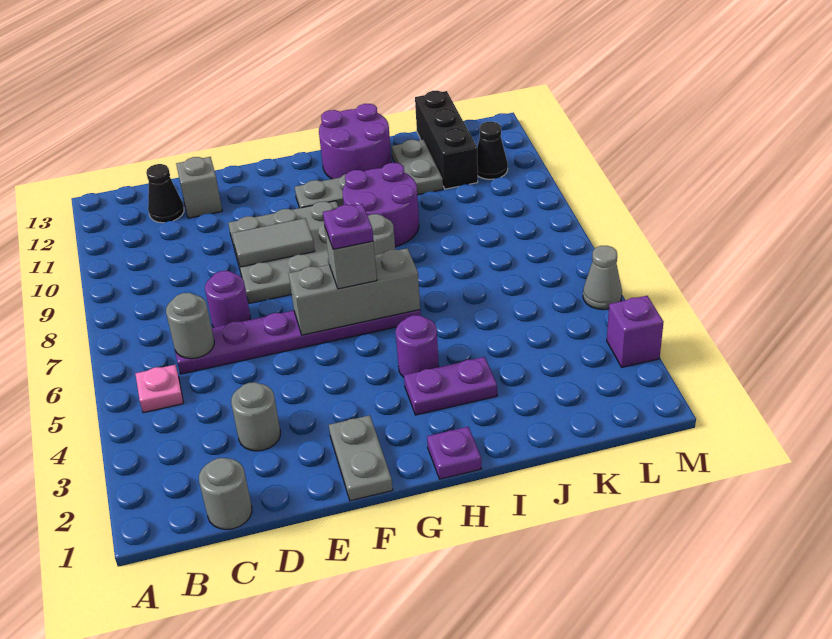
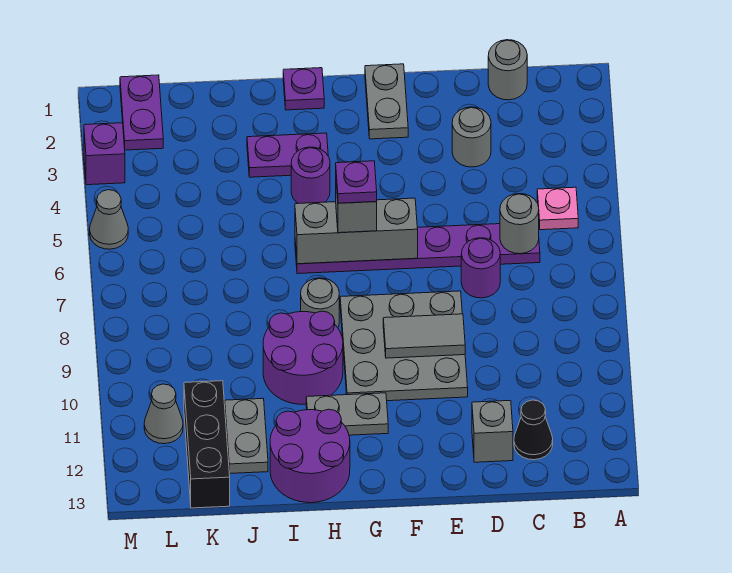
none -> purple 1x2 plate [120,75,163,150]
black 1x1 cone [477,121,508,179] -> grey 1x1 cone [144,384,183,444]

